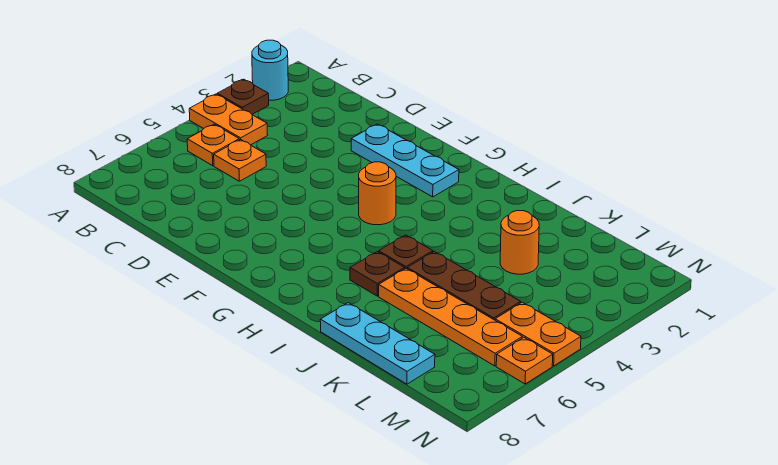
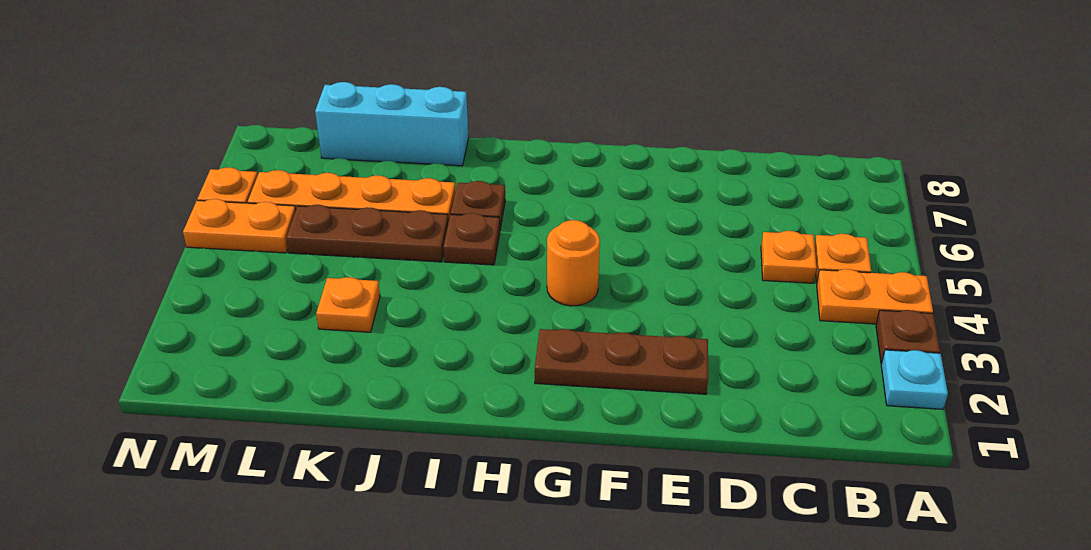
cyan 1x1 round brick [252,40,288,100] -> cyan 1x1 plate [881,350,948,409]
cyan 1x3 plate [351,124,459,197] -> brown 1x3 plate [535,329,708,394]
cyan 1x3 plate [320,303,435,384] -> cyan 1x3 brick [315,82,469,166]
orange 1x1 round brick [500,211,539,274] -> orange 1x1 plate [316,277,380,332]

